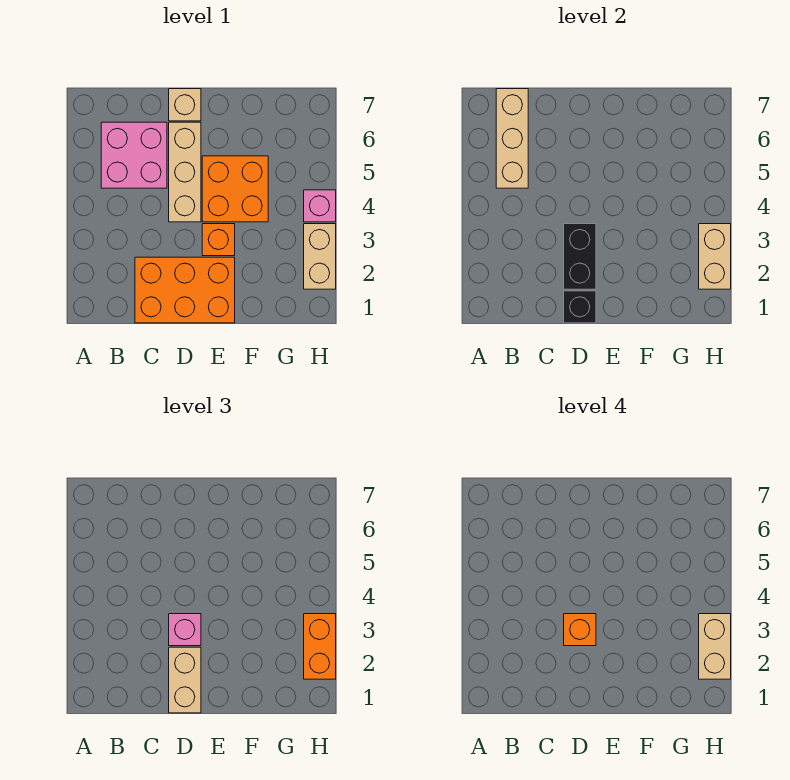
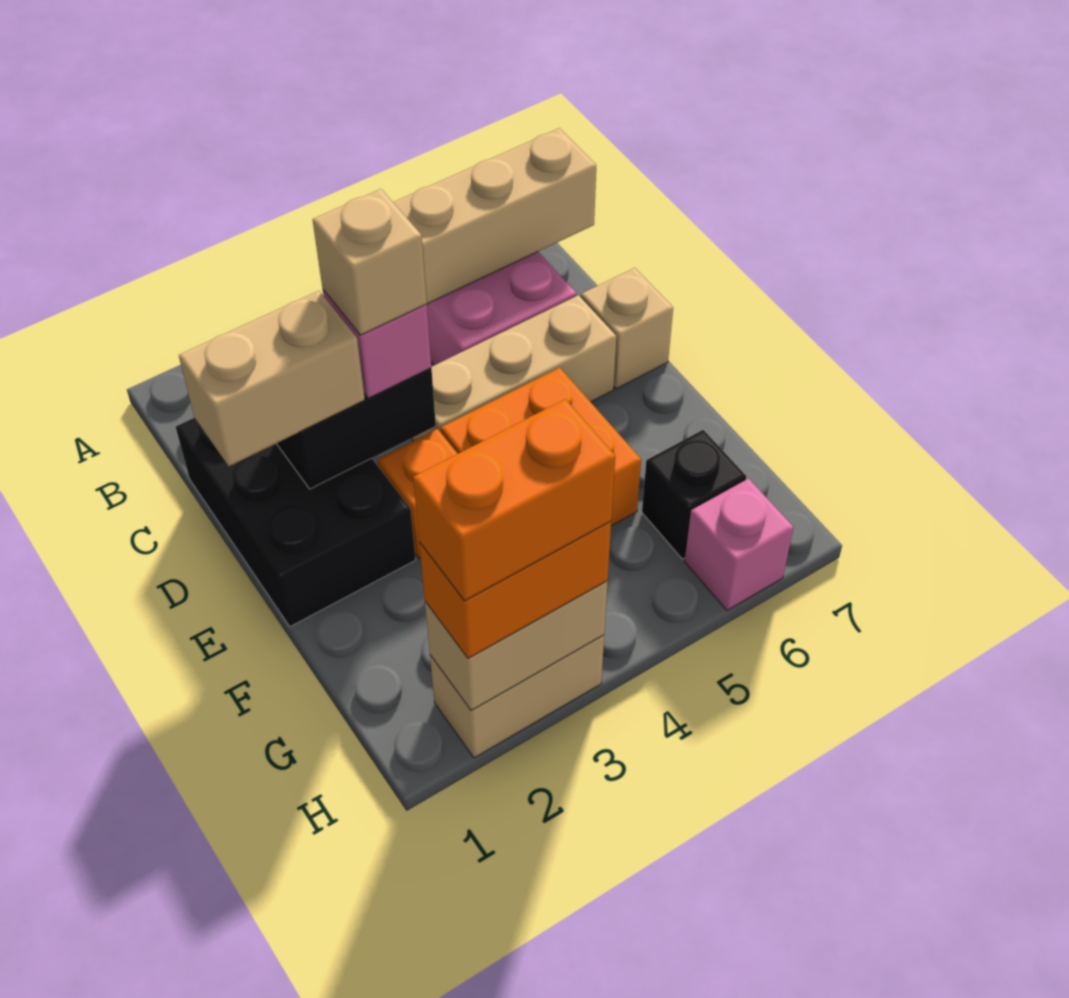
orange 2x3 brick [135,257,235,323] -> black 2x3 brick [176,418,416,627]
black 1x1 brick [564,291,596,323] -> black 1x1 brick moved to [642,430,746,559]
orange 1x1 brick [564,614,596,646] -> tan 1x1 brick [313,189,427,335]
tan 1x2 brick [699,614,731,679] -> orange 1x2 brick [413,399,615,601]
pink 1x1 brick [304,190,336,222] -> pink 1x1 brick moved to [685,479,794,610]

